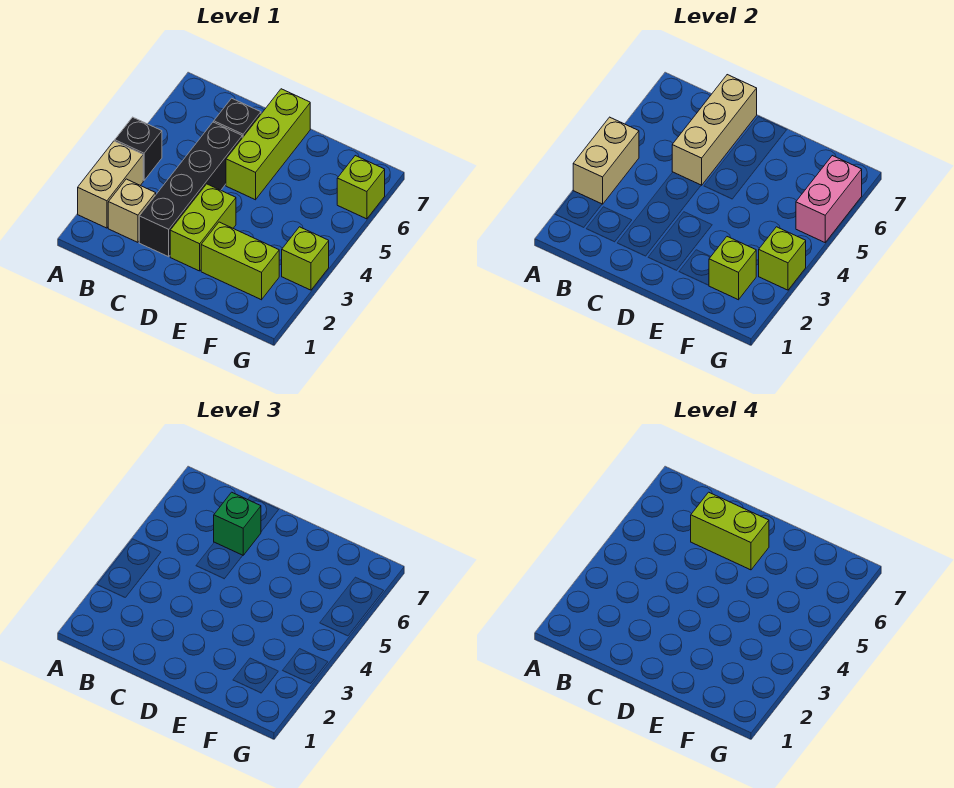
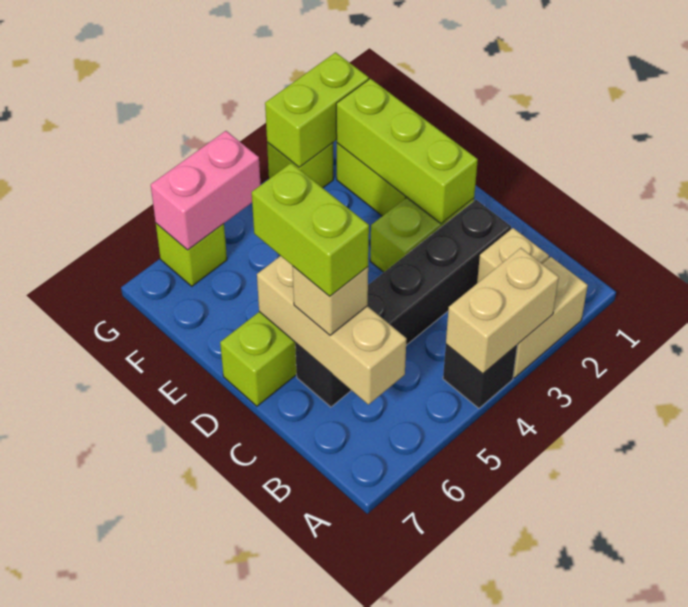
tan 1x3 brick [672,75,757,185] -> tan 1x3 brick turned to [257,256,407,405]
green 1x1 brick [214,492,261,555] -> tan 1x1 brick [292,266,368,335]
lime 1x1 brick [709,237,756,300] -> lime 1x3 brick [336,79,478,224]
lime 1x1 brick [759,227,806,290] -> lime 1x2 brick [265,52,369,167]

